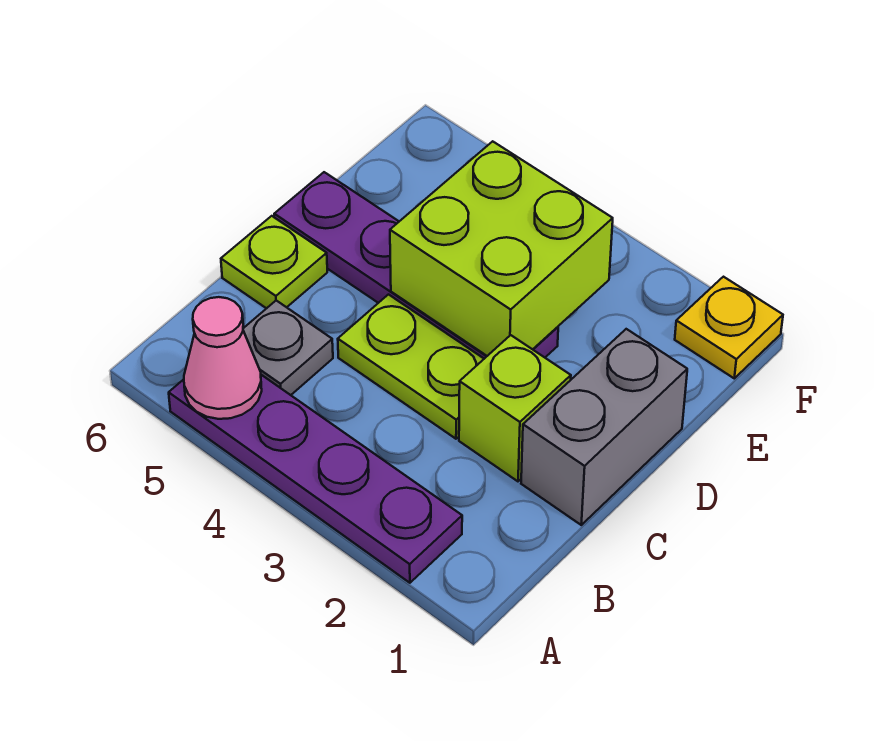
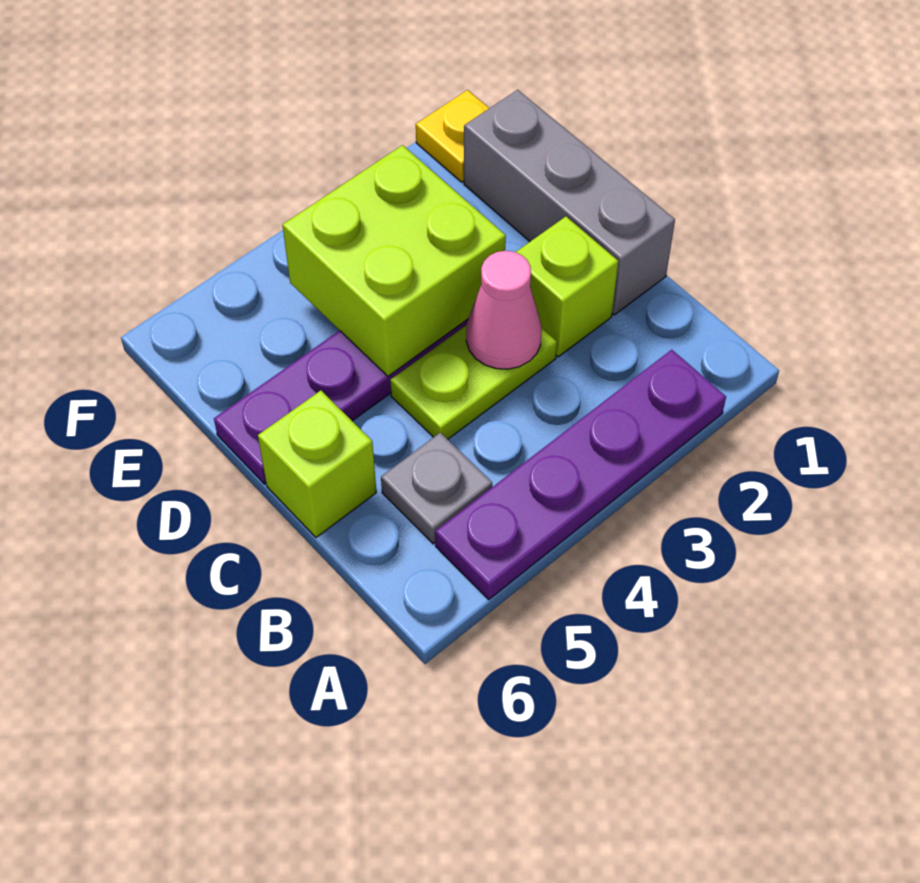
pink 1x1 cone [184,297,262,419] -> pink 1x1 cone moved to [466,251,542,369]
grey 1x2 brick [521,329,687,525] -> grey 1x3 brick [464,90,675,315]
lime 1x1 plate [221,216,327,308] -> lime 1x1 brick [258,390,376,537]

